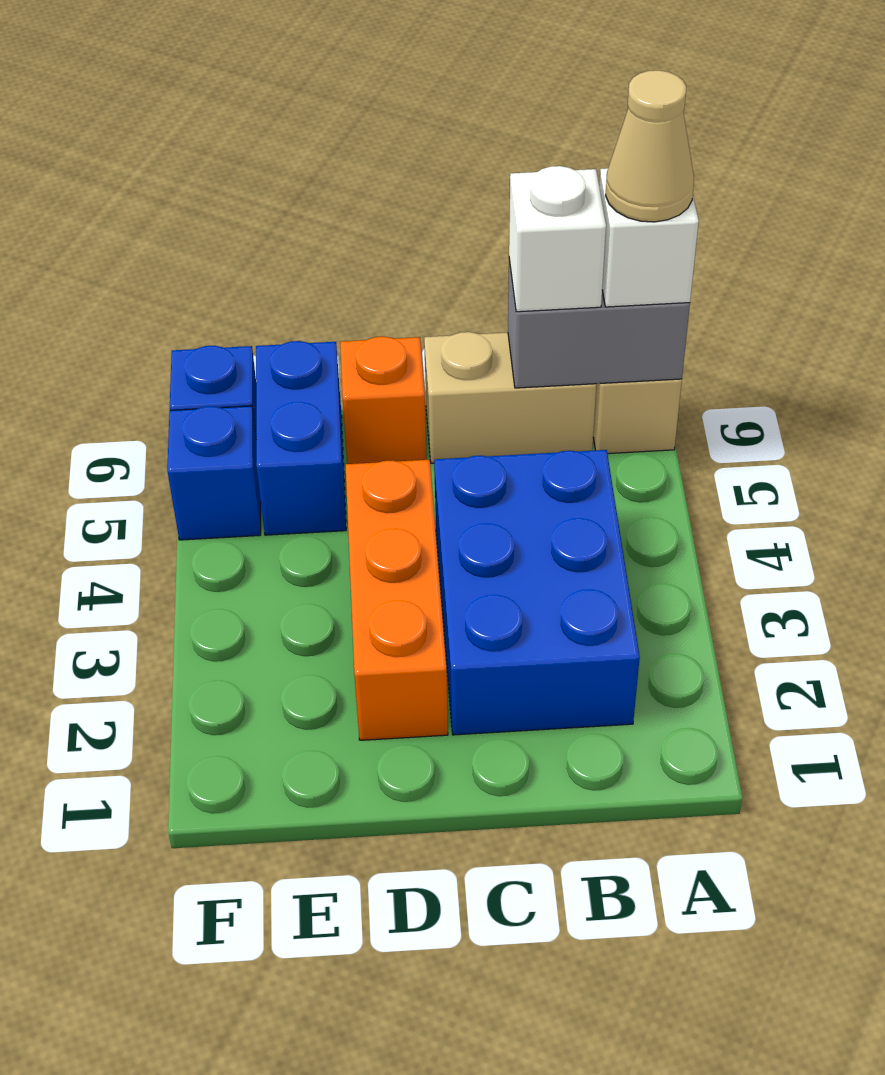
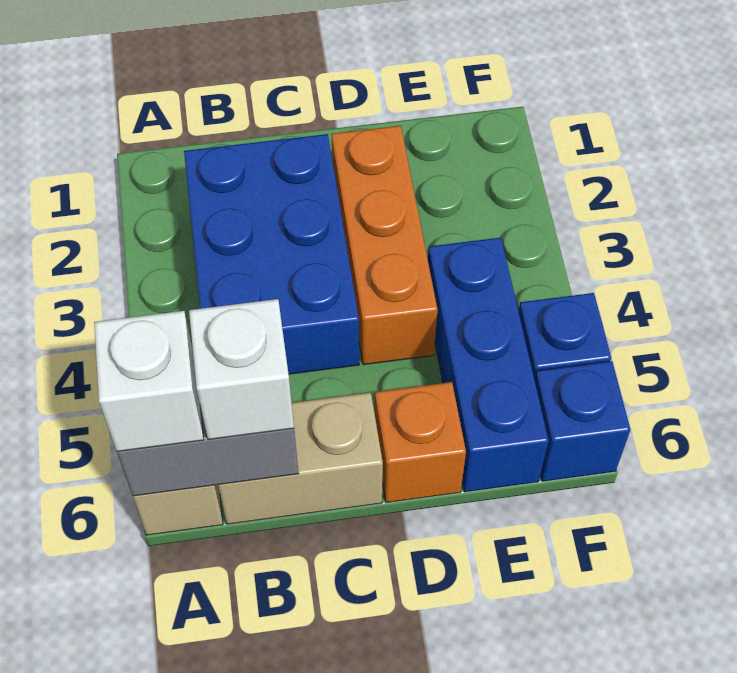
tan 1x1 cone [606,70,694,222] -> none
blue 1x2 brick [256,341,346,535] -> blue 1x3 brick [428,238,549,492]

